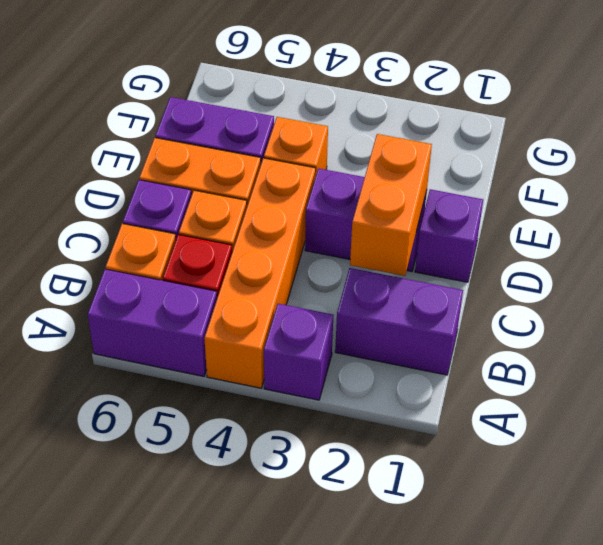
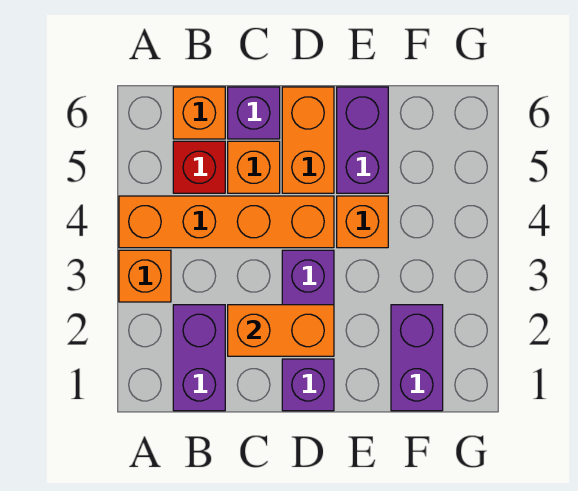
purple 1x1 brick [264,304,333,400] -> orange 1x1 brick [119,250,171,302]
purple 1x2 brick [88,269,217,376] -> purple 1x2 brick moved to [391,305,443,411]

